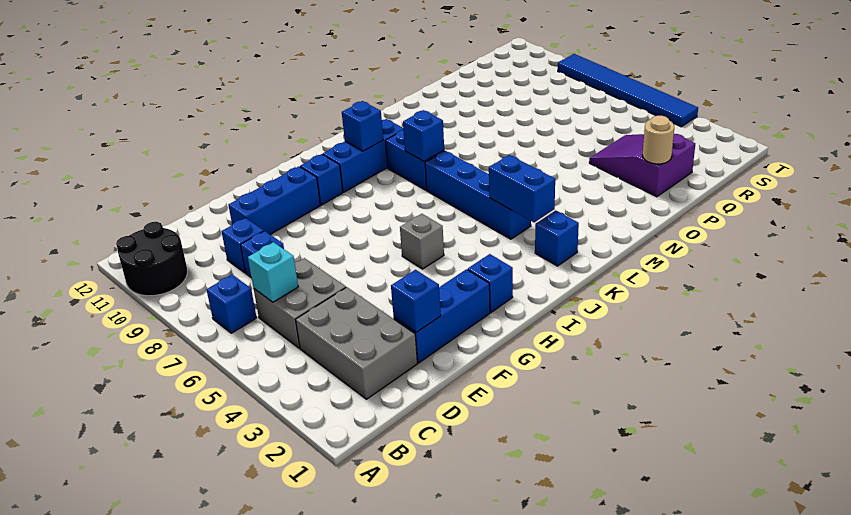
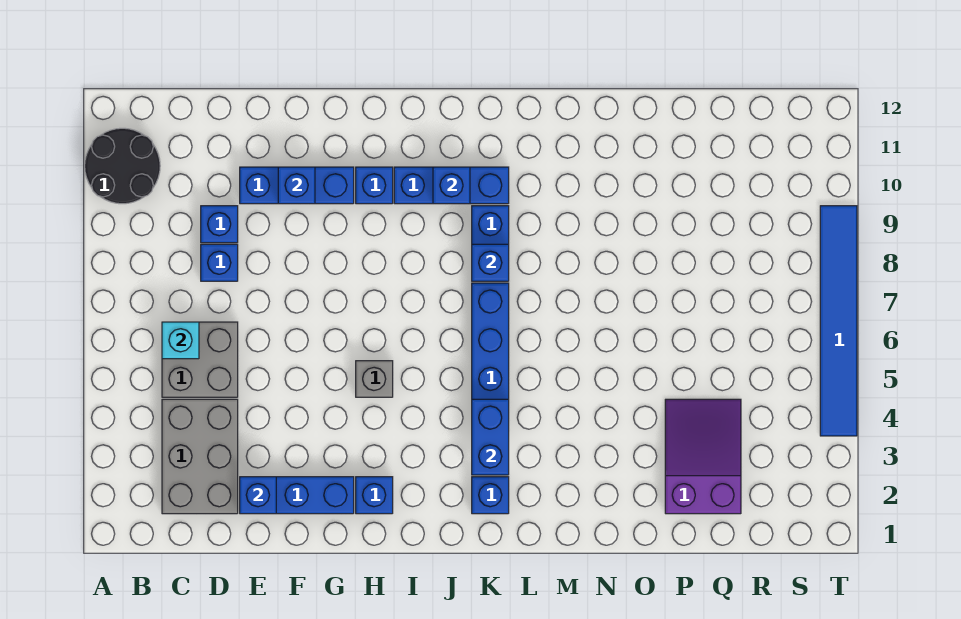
blue 1x1 brick [207,275,257,333] -> blue 1x1 brick moved to [278,167,315,204]
tan 1x1 round brick [643,116,674,164] -> none

